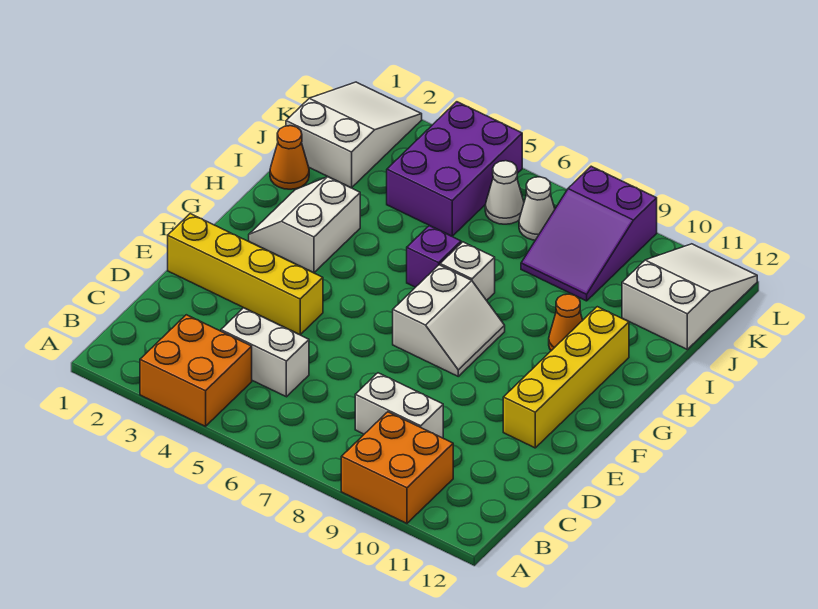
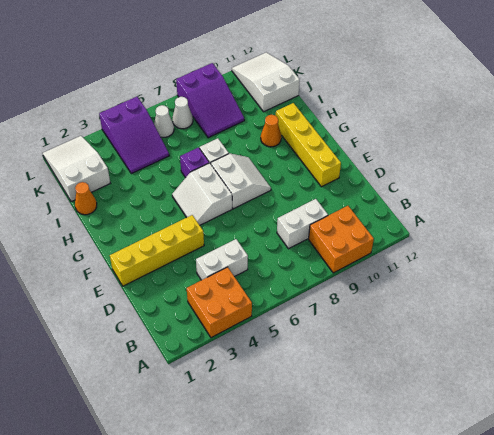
white 2x2 slope [249,177,360,273] -> white 2x2 slope moved to [172,163,232,225]
purple 2x3 brick [387,102,522,236] -> purple 2x3 slope [99,97,169,174]

